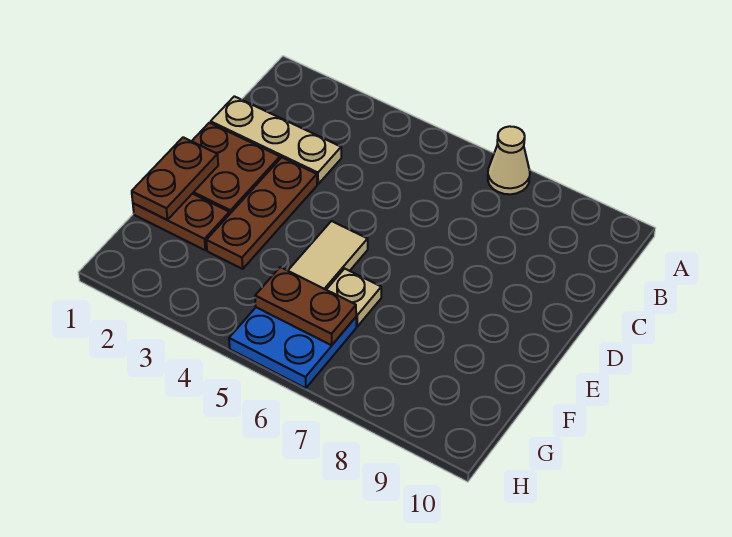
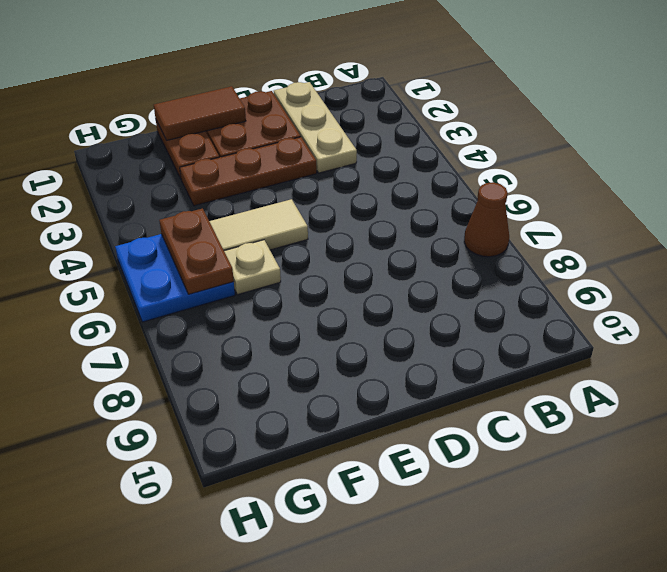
tan 1x1 cone [488,126,530,194] -> brown 1x1 cone [464,182,509,257]
brown 1x2 plate [132,137,218,220] -> brown 1x2 tile [154,86,246,140]

